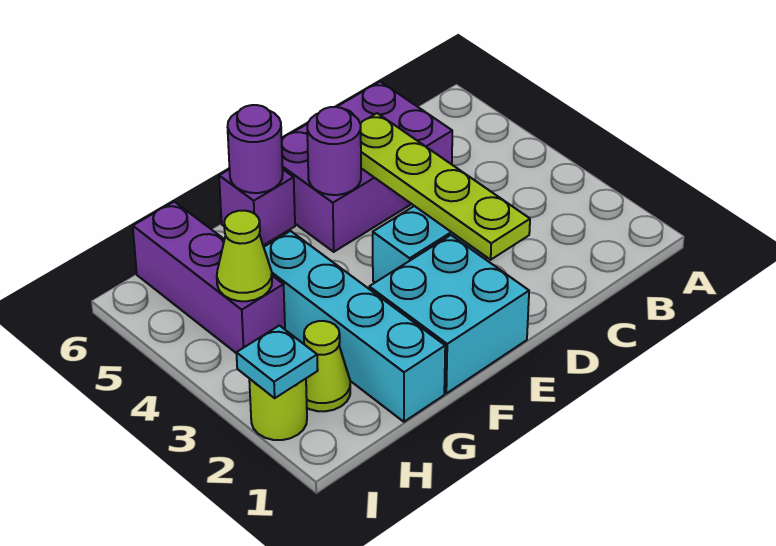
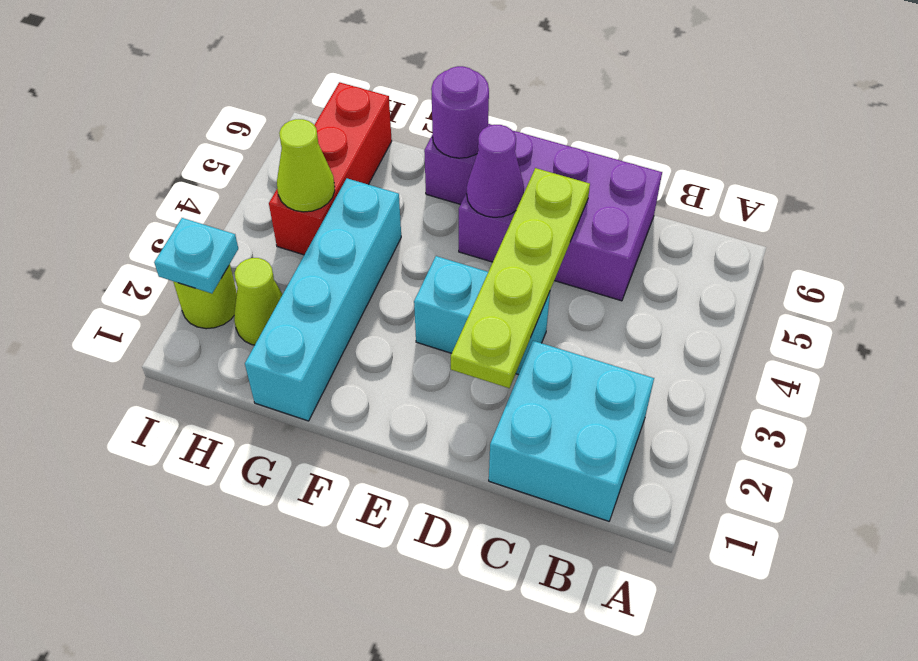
cyan 2x2 brick [369,235,529,393] -> cyan 2x2 brick moved to [489,341,654,521]
purple 1x1 round brick [307,107,361,195] -> purple 1x1 cone [467,125,524,217]
purple 1x3 brick [133,202,285,353] -> red 1x3 brick [269,82,392,255]

